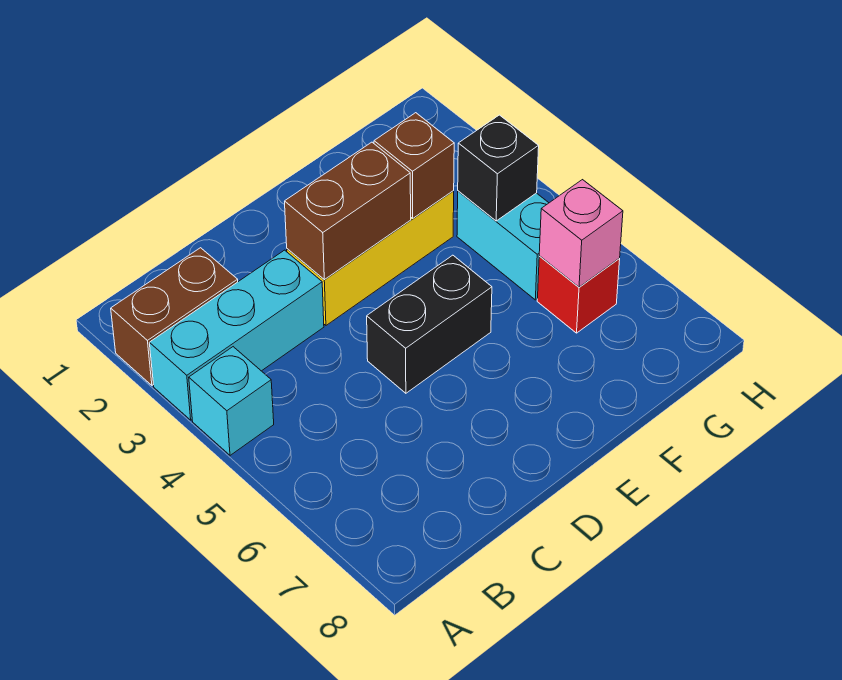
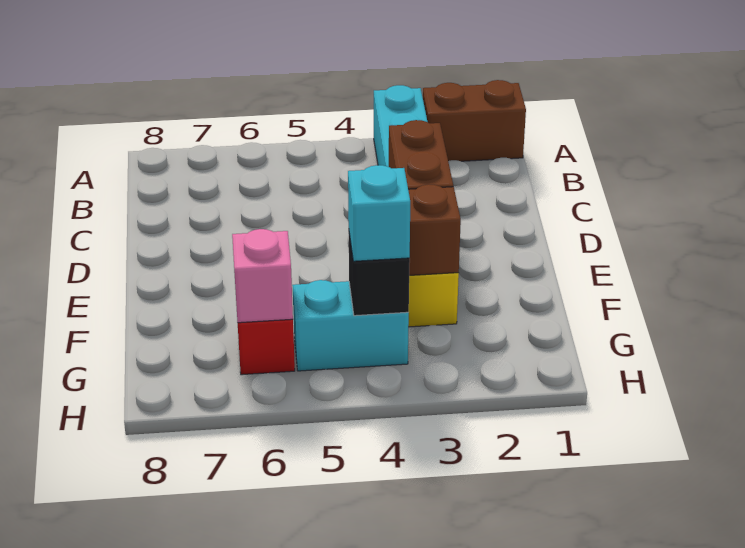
brown 1x2 brick [111,248,238,385] -> brown 1x2 brick turned to [423,80,526,161]
cyan 1x1 brick [189,347,274,455] -> cyan 1x1 brick moved to [348,165,410,261]
black 1x2 brick [367,255,492,393] -> none

